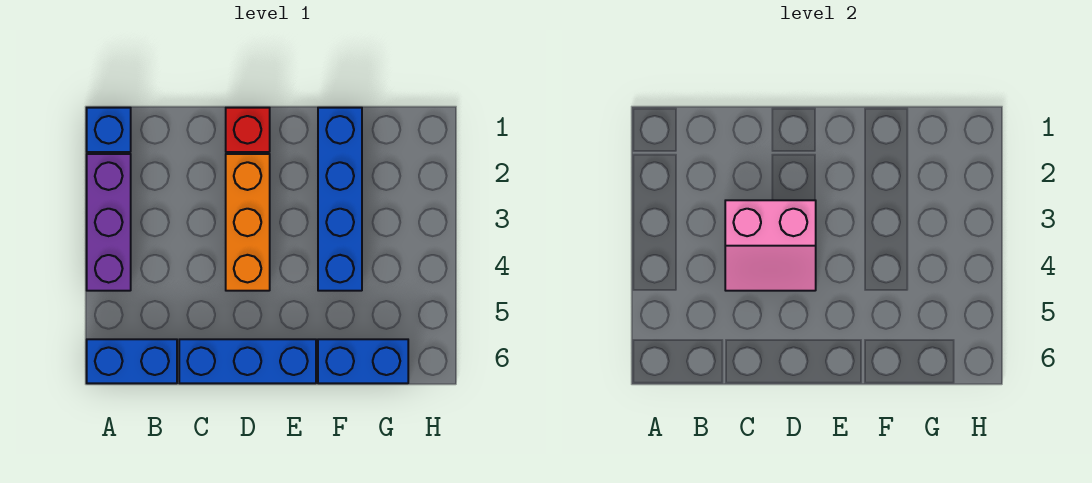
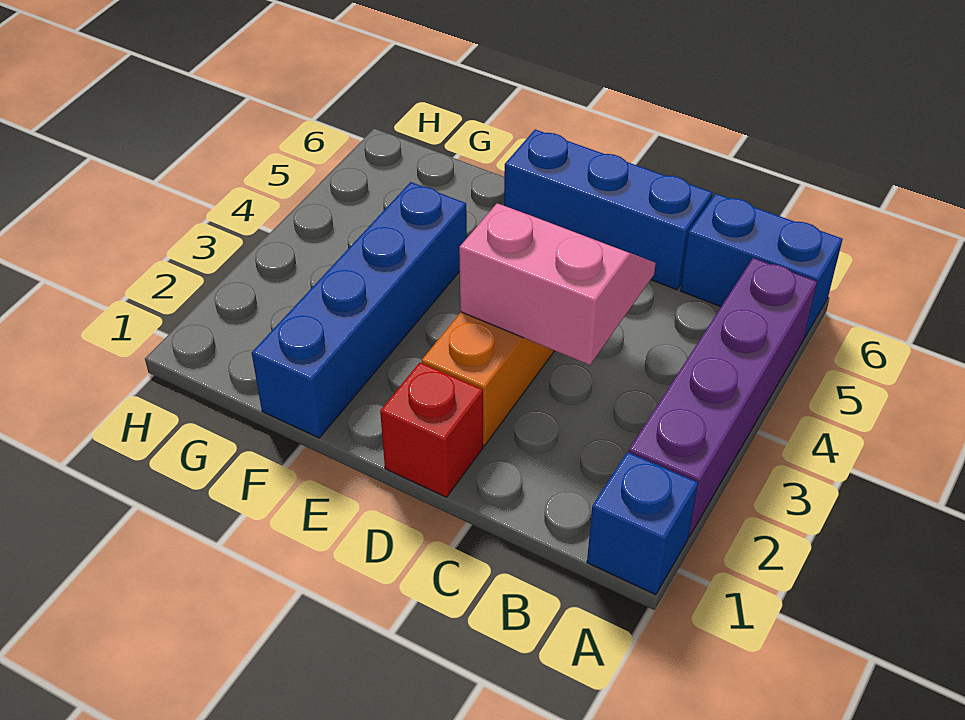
purple 1x3 brick [87,154,131,291] -> purple 1x4 brick [629,258,817,537]
blue 1x2 brick [318,339,408,383] -> none

